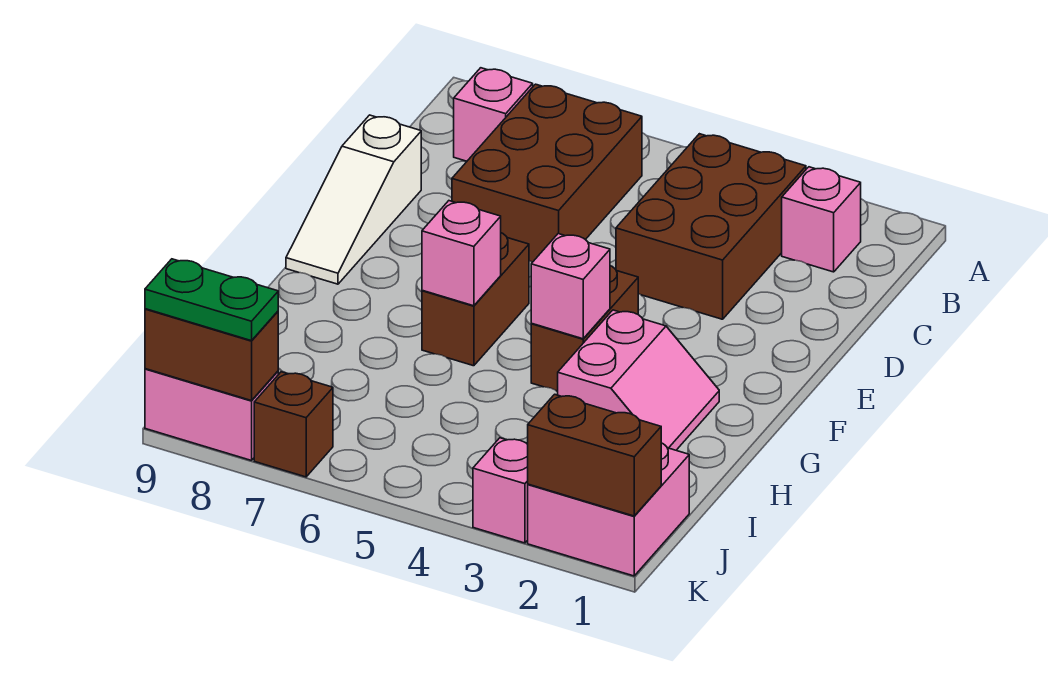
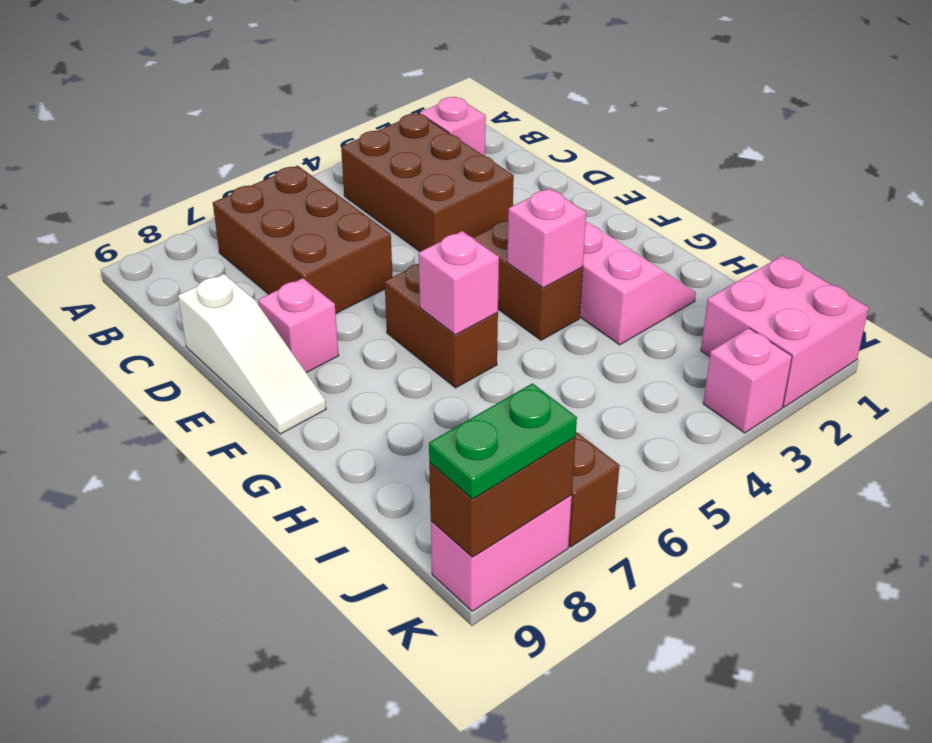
pink 1x1 brick [454,68,533,161] -> pink 1x1 brick moved to [258,278,339,373]
brown 1x2 brick [528,394,661,516] -> none

